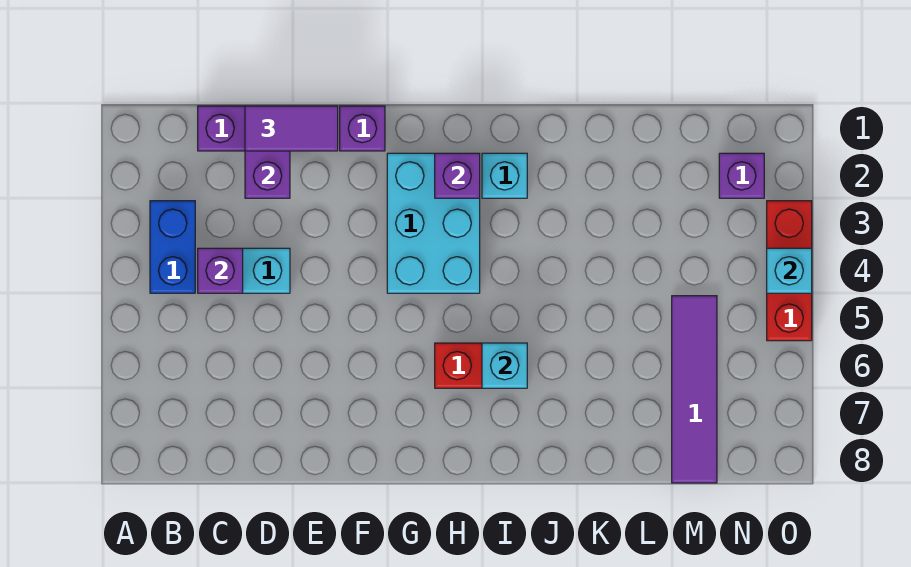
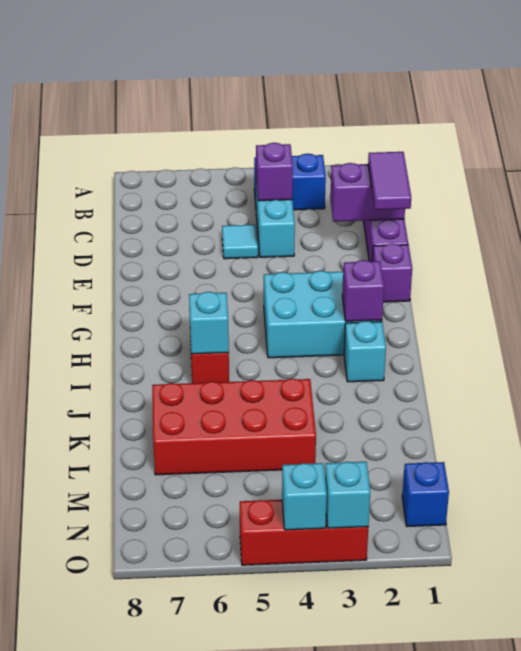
none -> cyan 1x1 tile [222,225,258,259]
none -> red 2x4 brick [152,379,316,475]
purple 1x4 tile [672,296,717,483] -> none
none -> blue 1x1 brick [402,462,449,526]
purple 1x1 brick [719,153,764,198] -> none
none -> cyan 1x1 brick [325,462,370,528]

